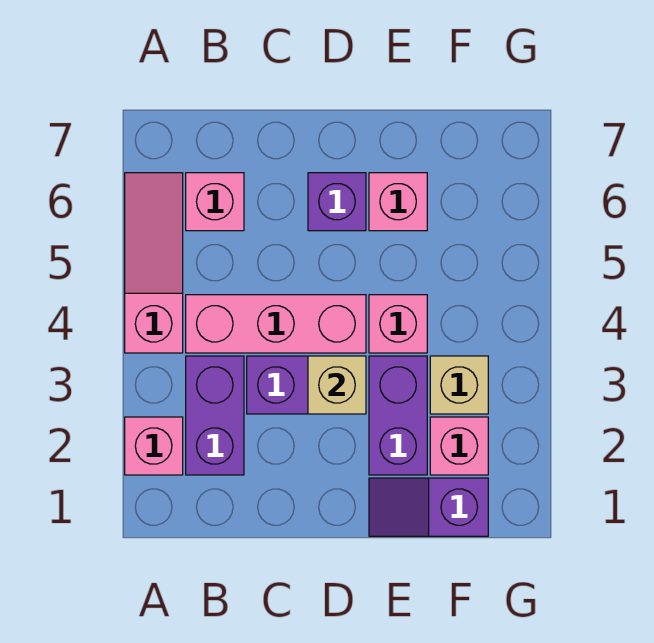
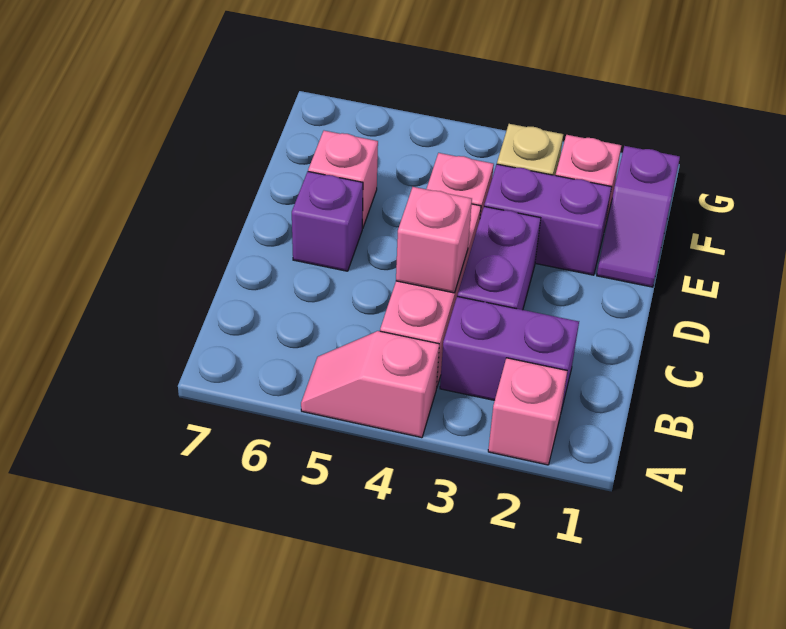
pink 1x3 slope [125,173,183,353] -> pink 1x2 slope [301,331,439,438]
pink 1x1 brick [186,173,244,231] -> pink 1x1 brick moved to [396,187,472,293]
tan 1x1 brick [308,356,366,414] -> none

